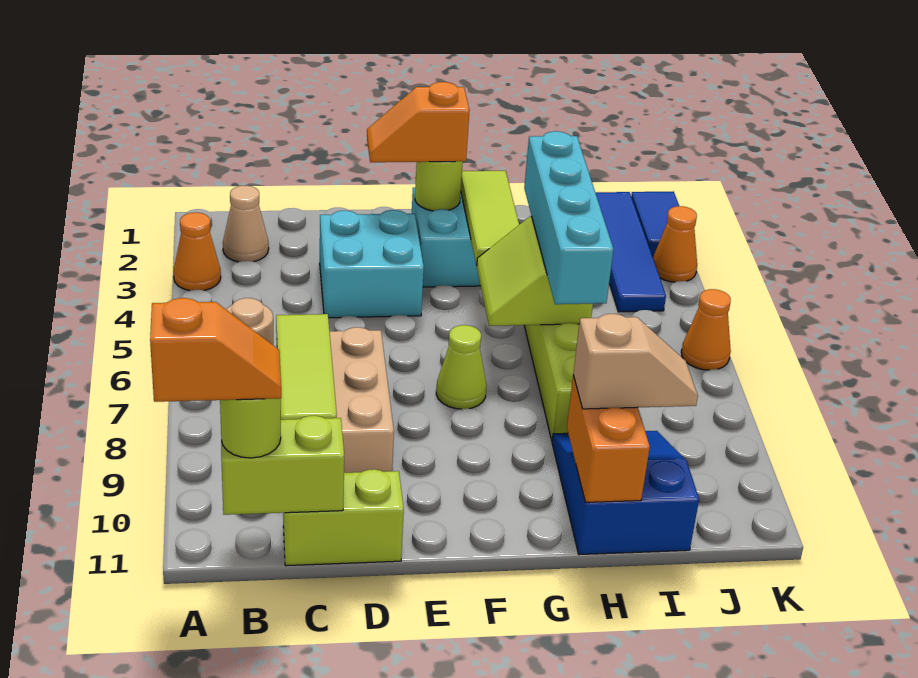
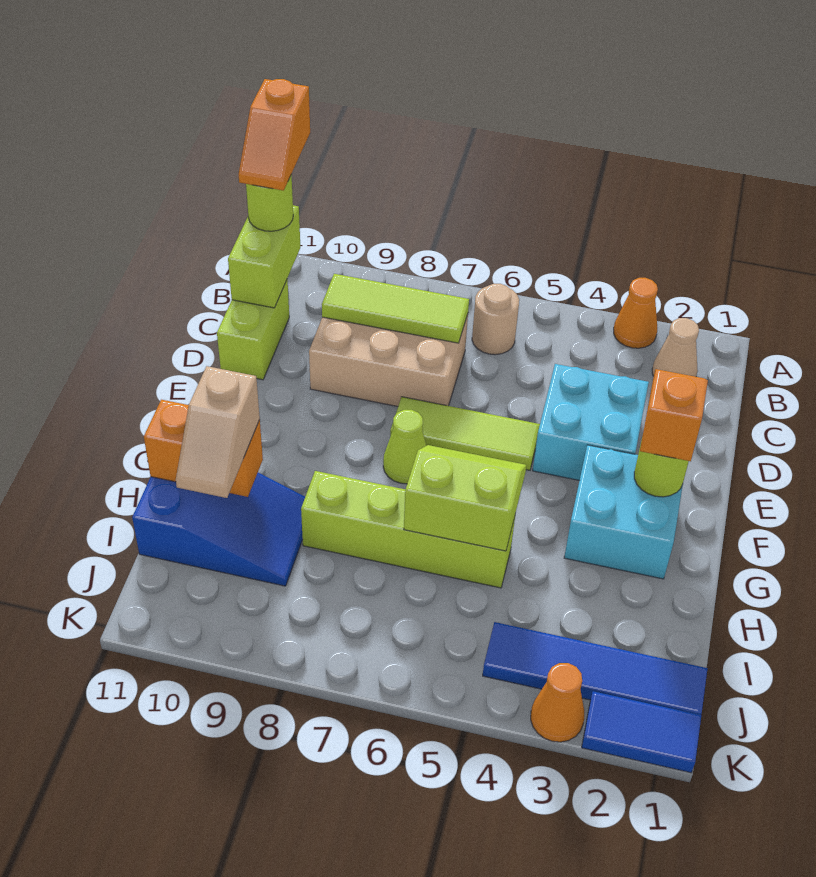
lime 1x3 tile [461,171,519,266] -> lime 1x3 tile moved to [390,397,540,470]
cyan 1x4 brick [524,131,614,304] -> none
orange 1x1 cone [681,289,731,370] -> none

